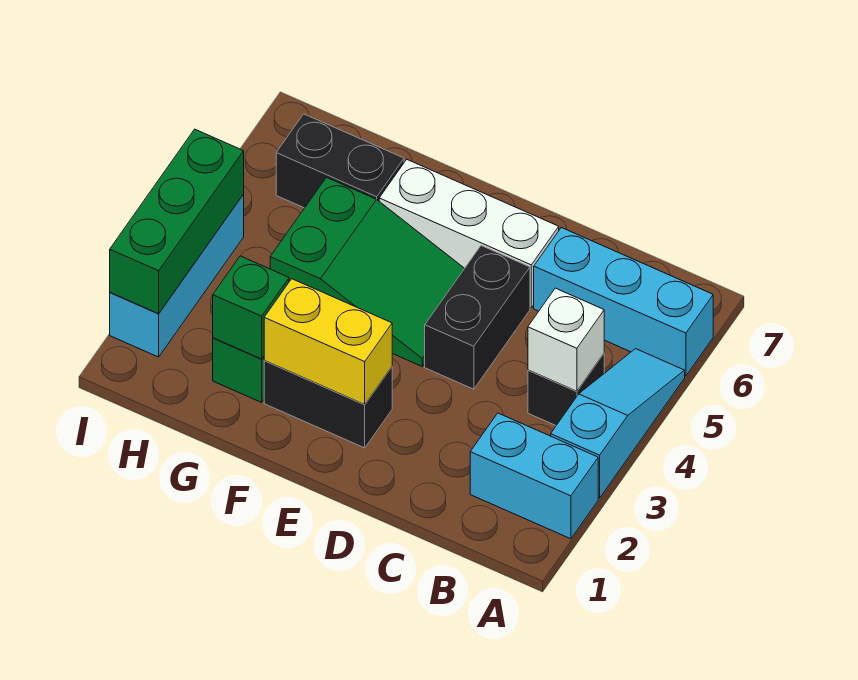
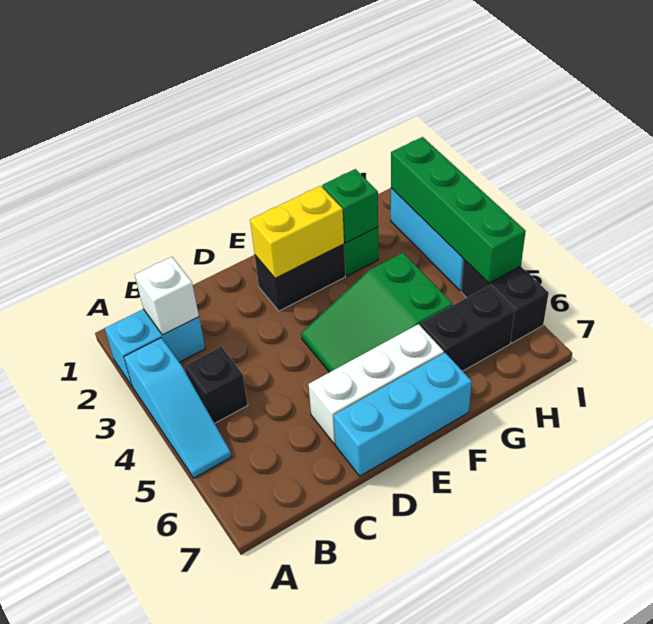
cyan 1x3 brick [534,228,713,376] -> cyan 1x3 brick moved to [334,353,472,476]
white 1x1 brick [528,288,604,391] -> white 1x1 brick moved to [135,257,199,335]
black 1x2 brick [425,246,530,389] -> black 1x2 brick moved to [461,260,549,343]
green 1x3 brick [110,129,244,314] -> green 1x4 brick [391,137,526,283]

